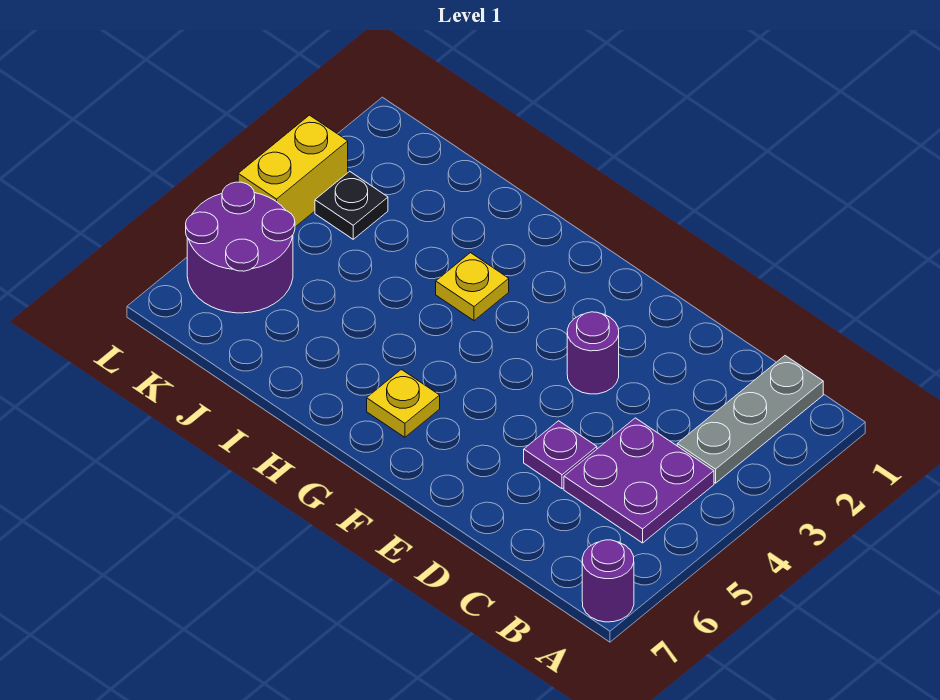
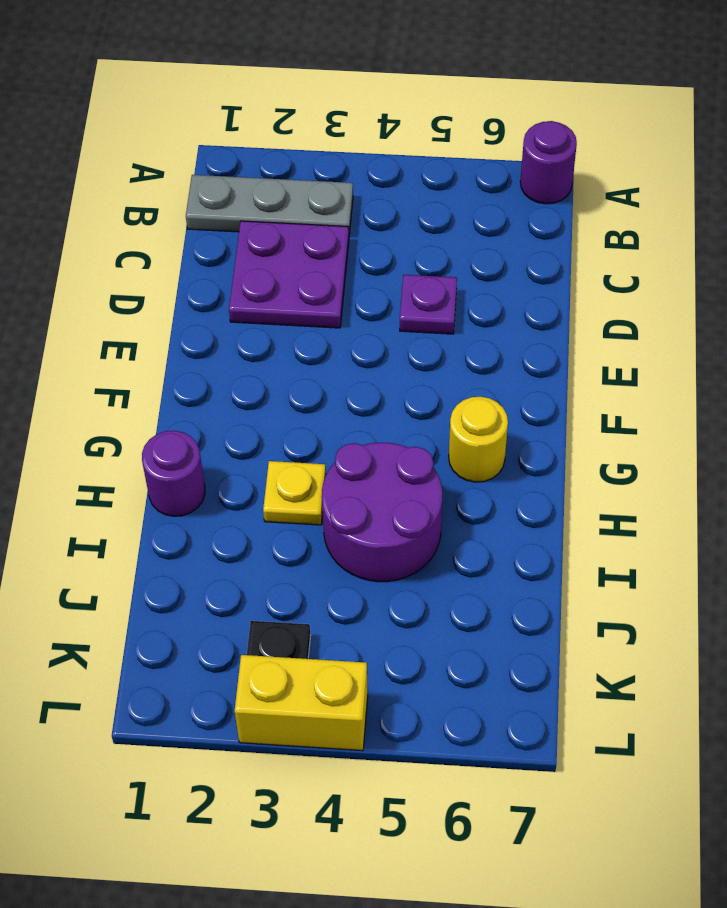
purple 2x2 plate [564,418,714,543] -> purple 2x2 plate moved to [229,221,349,328]
purple 1x1 round brick [567,312,619,394] -> purple 1x1 round brick moved to [142,431,205,516]
yellow 1x1 plate [367,369,440,437] -> yellow 1x1 round brick [449,397,508,482]
purple 2x2 round brick [186,182,295,313] -> purple 2x2 round brick moved to [322,443,442,582]

